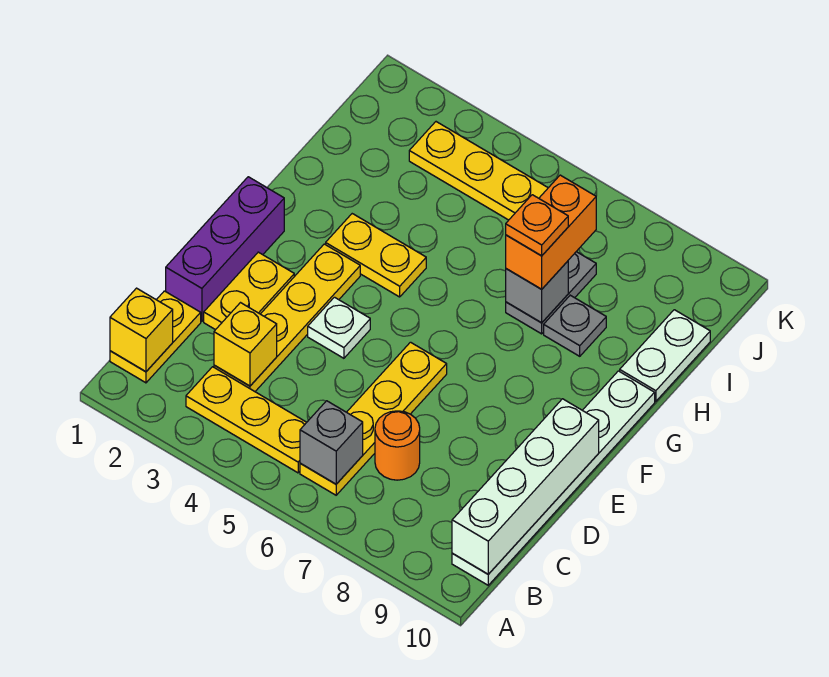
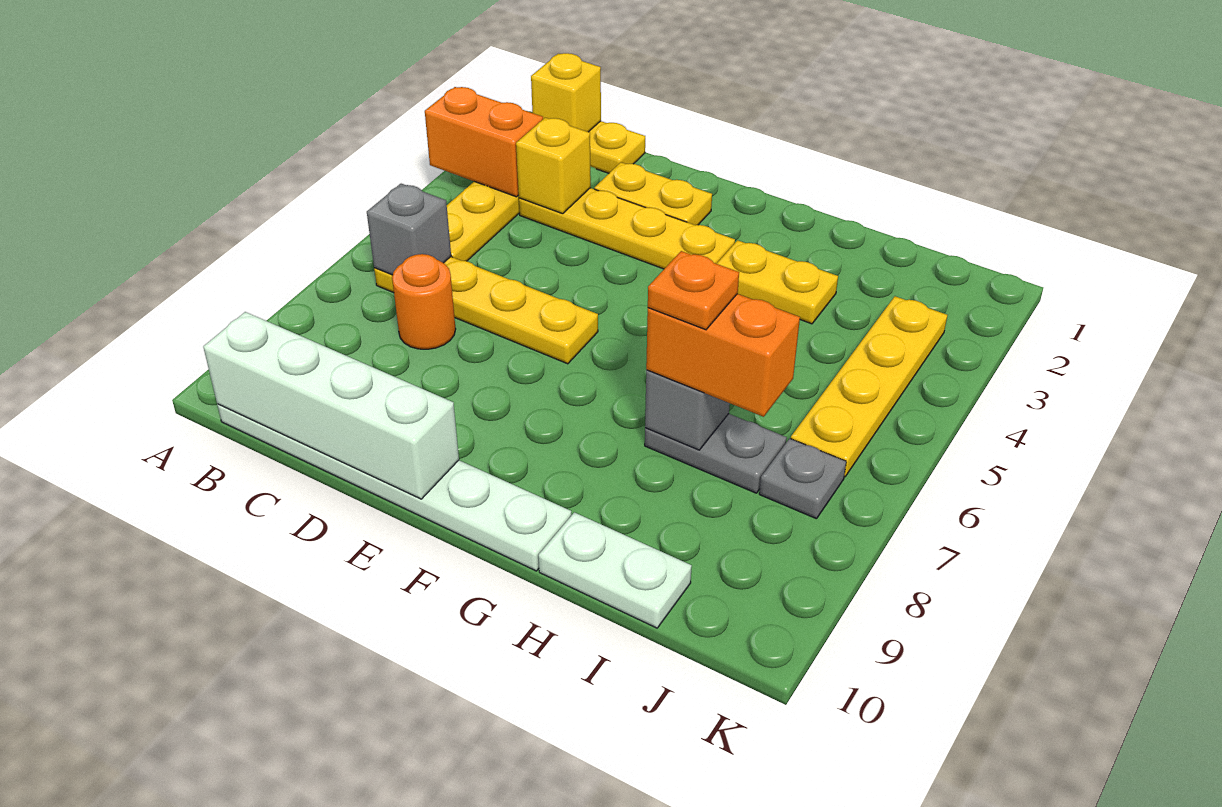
none -> orange 1x2 brick [425,87,543,197]
purple 1x3 brick [166,177,284,321] -> none
white 1x1 plate [308,297,370,358] -> none
yellow 1x2 plate [326,214,426,297] -> yellow 1x2 plate turned to [717,240,838,324]
grey 1x1 plate [544,295,606,356] -> grey 1x1 plate moved to [759,438,846,519]

